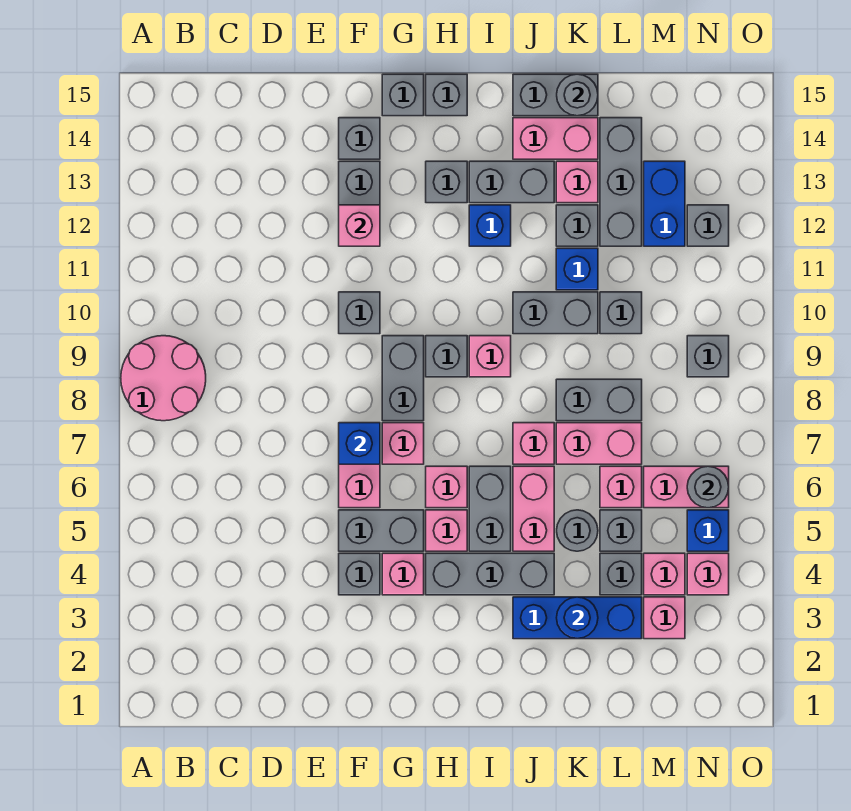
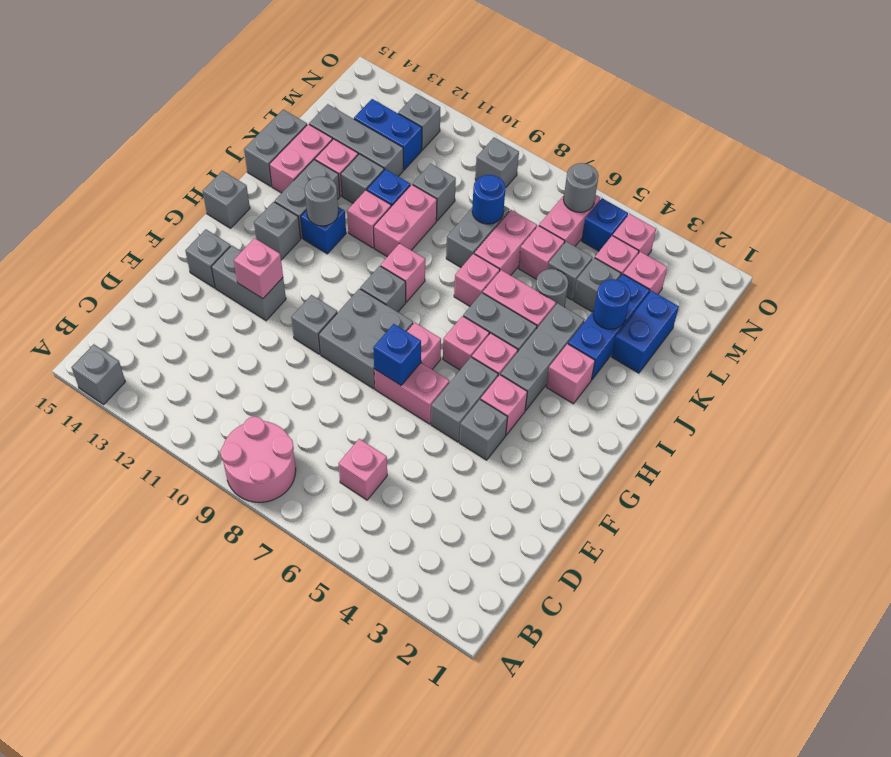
none -> pink 1x1 brick [338,439,387,500]
grey 1x2 brick [382,336,424,421] -> grey 2x2 brick [319,289,413,389]
grey 1x1 brick [382,74,424,116] -> grey 1x1 brick moved to [72,344,125,404]
none -> pink 1x1 brick [546,344,595,404]
grey 1x2 brick [513,292,598,334] -> pink 1x2 brick [374,184,437,257]
none -> pink 1x1 brick [347,190,391,248]
none -> blue 1x2 brick [612,291,679,373]
grey 1x1 round brick [557,74,598,116] -> grey 1x1 round brick moved to [305,177,338,226]
none -> blue 1x1 round brick [472,175,506,224]

